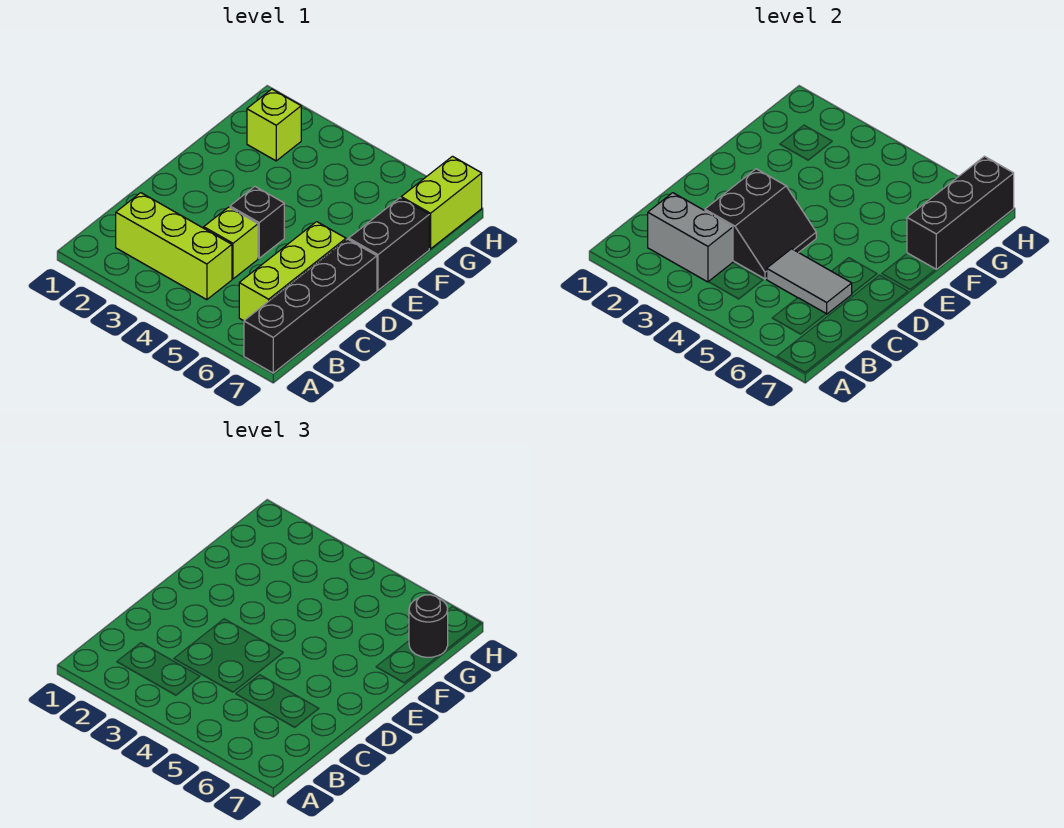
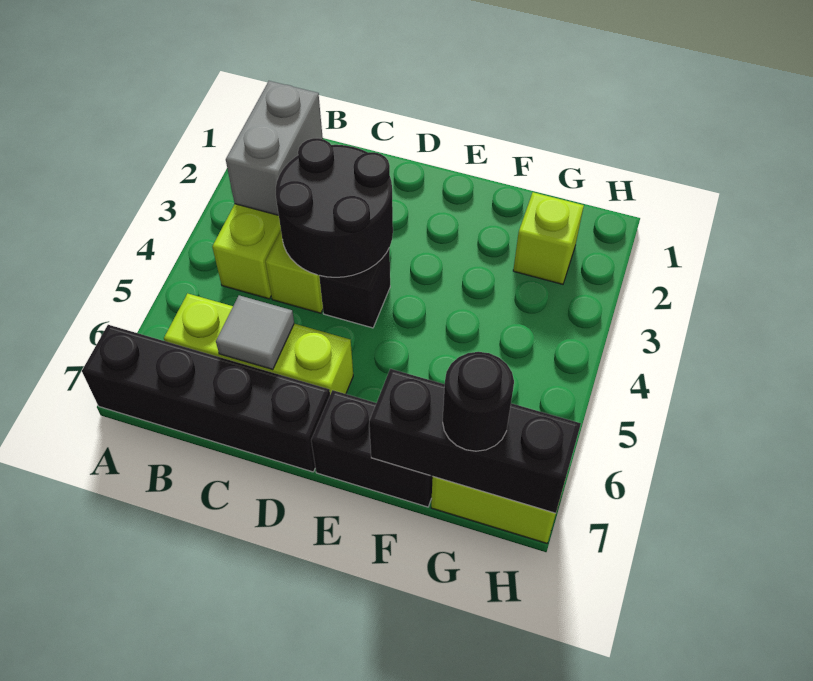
black 2x2 slope [705,169,816,279] -> black 2x2 round brick [276,138,393,277]
grey 1x2 tile [767,249,852,314] -> grey 1x1 tile [216,295,294,370]

